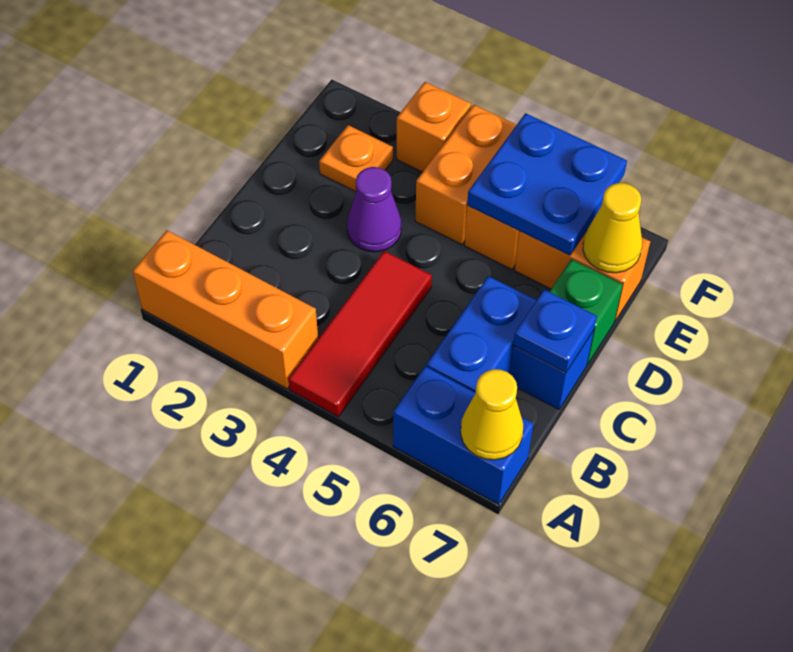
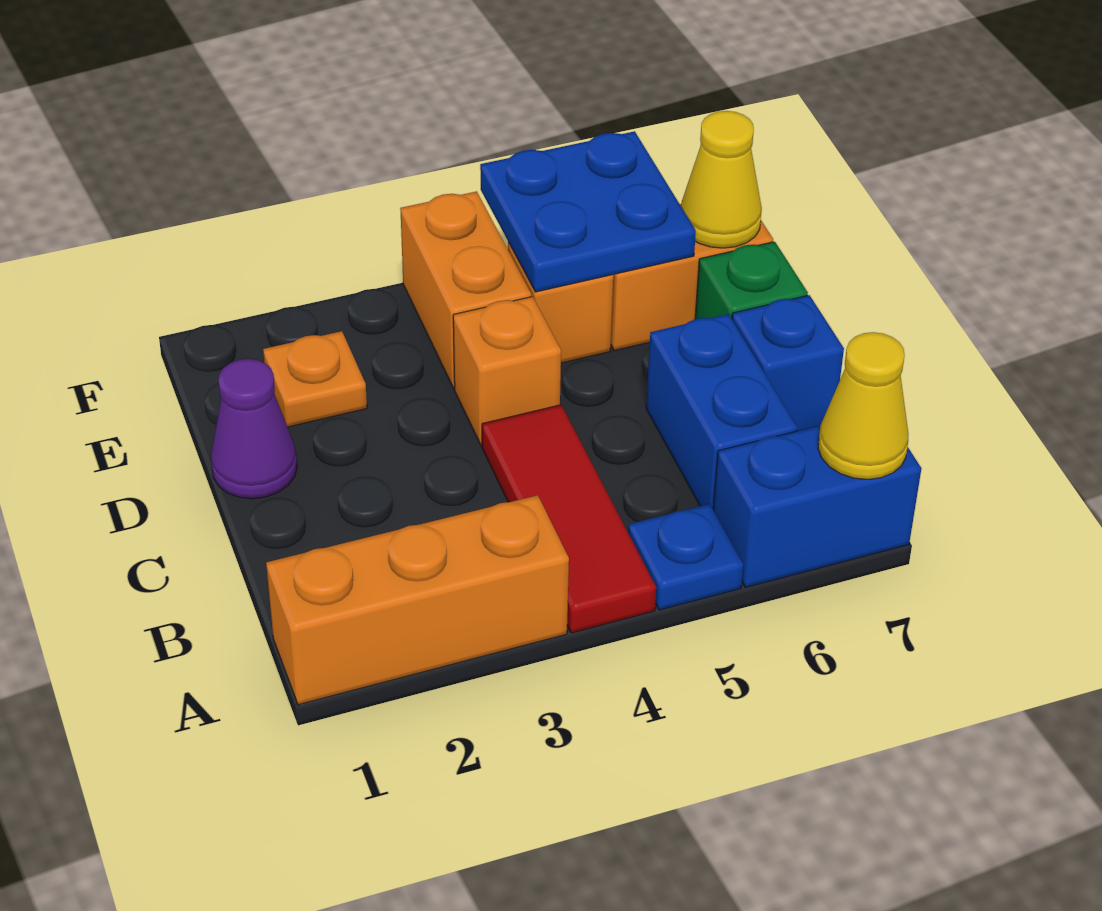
blue 1x1 plate [513,290,597,372] -> blue 1x1 plate moved to [628,504,743,610]
purple 1x1 cone [347,167,401,252] -> purple 1x1 cone moved to [211,359,297,499]
orange 1x1 brick [397,82,471,172] -> orange 1x1 brick moved to [453,297,561,445]

